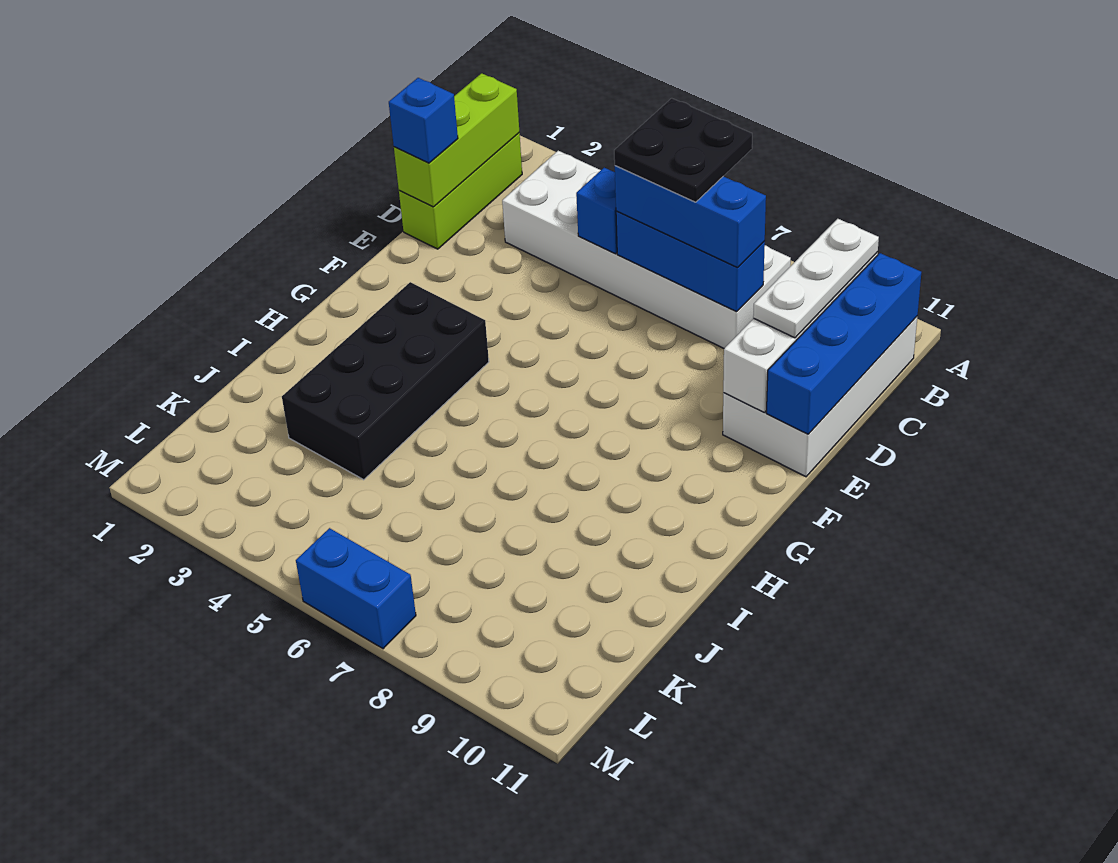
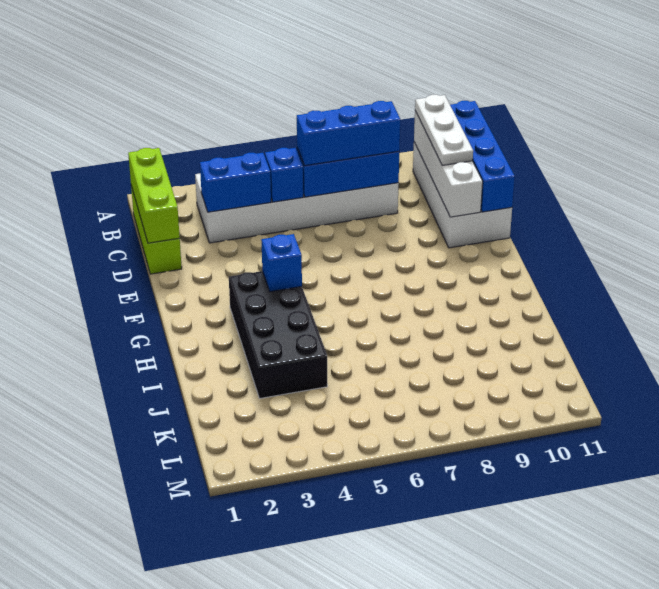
black 2x2 plate [614,98,752,202] -> none
blue 1x1 brick [389,78,458,163] -> blue 1x1 brick moved to [261,234,302,292]
blue 1x2 brick [296,528,416,649] -> blue 1x2 brick moved to [200,153,271,212]

